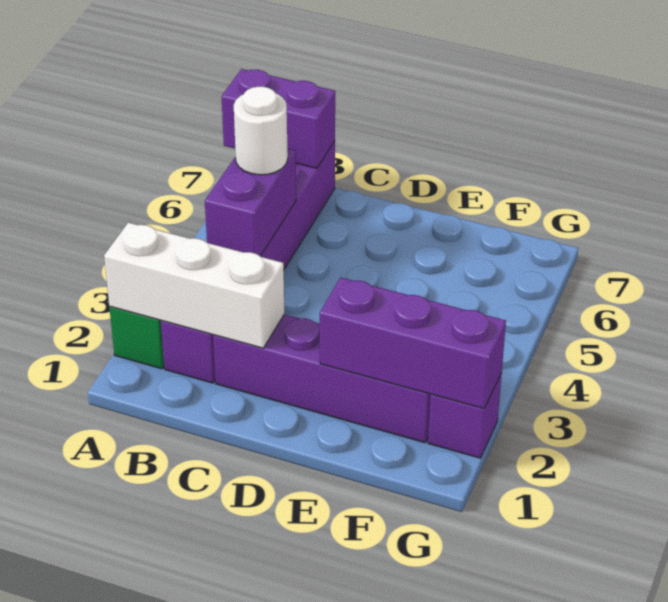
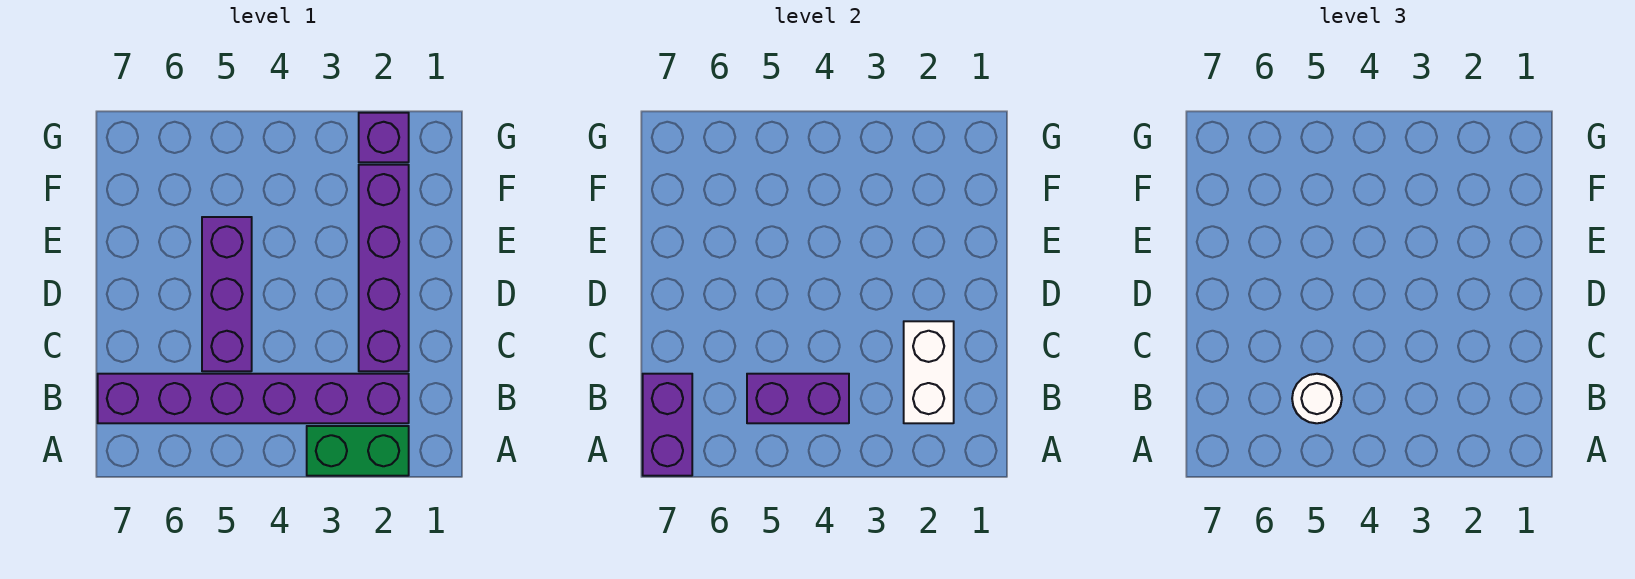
white 1x3 brick [104,223,285,348] -> white 1x2 brick [904,321,954,423]
purple 1x3 brick [320,278,506,409] -> purple 1x3 brick moved to [202,217,252,371]

